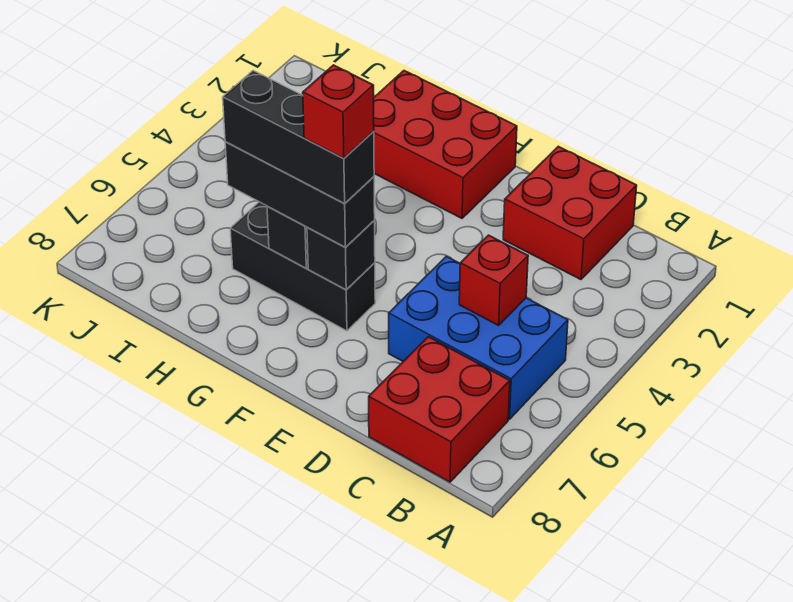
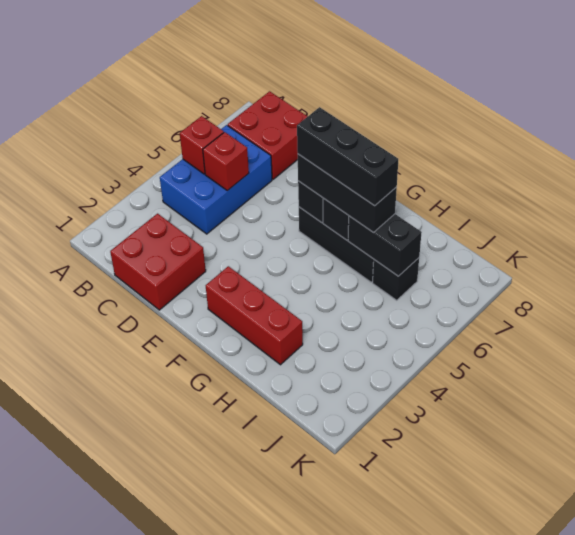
blue 2x3 brick [389,256,568,419] -> blue 2x3 brick turned to [160,125,272,234]
red 2x3 brick [374,71,517,218] -> red 1x3 brick [206,266,303,365]
red 1x1 brick [303,65,374,159] -> red 1x1 brick moved to [180,116,224,174]
none -> black 1x2 brick [348,214,422,276]
none -> black 1x1 brick [373,258,419,300]

